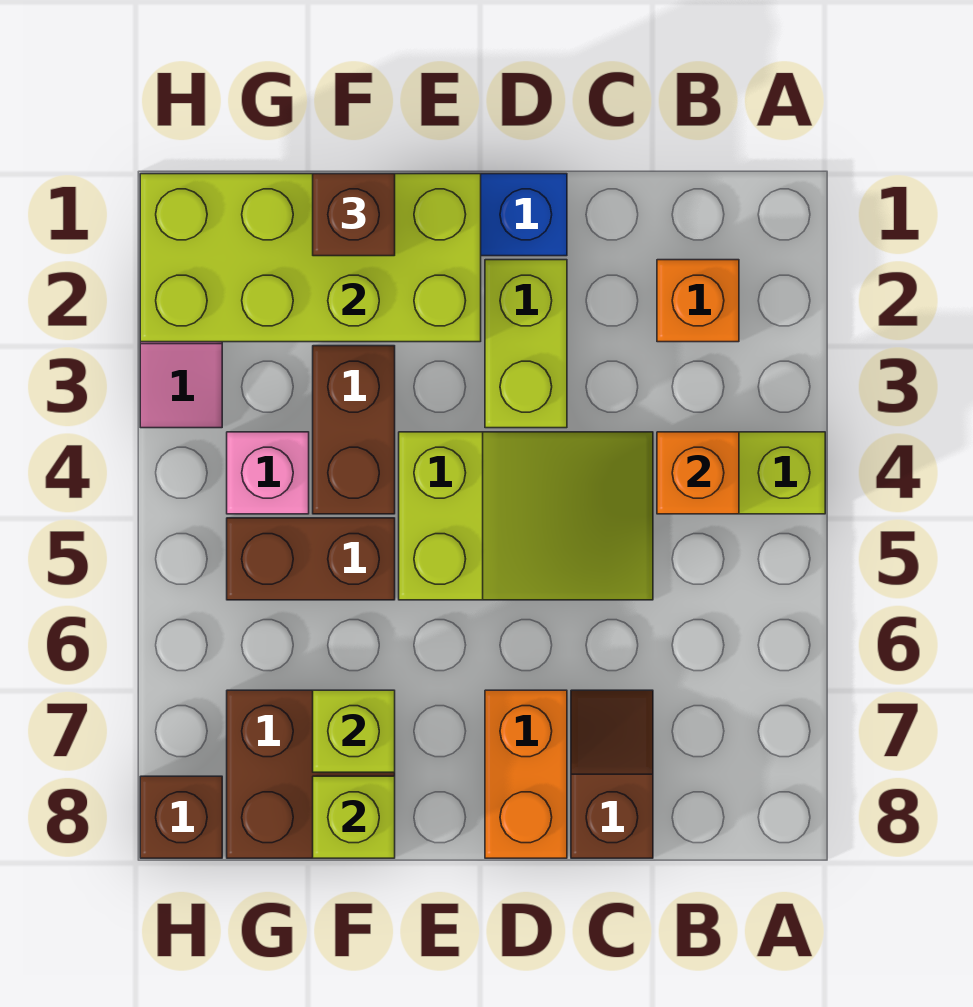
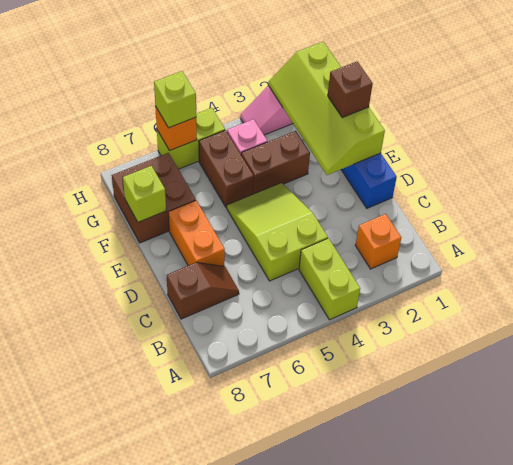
orange 1x1 brick [657,432,739,514] -> orange 1x1 brick moved to [155,106,197,151]
lime 2x3 slope [399,432,653,600] -> lime 2x3 slope turned to [227,183,328,281]
lime 1x2 brick [485,260,567,428] -> lime 1x2 brick moved to [157,108,225,169]
orange 1x2 brick [485,690,567,858] -> orange 1x2 brick turned to [168,201,225,266]
lime 2x4 brick [140,174,481,342] -> lime 2x4 slope [269,42,385,175]
lime 1x1 brick [313,690,395,772] -> lime 1x1 brick moved to [154,71,196,128]
brown 1x1 brick [140,776,222,858] -> none

